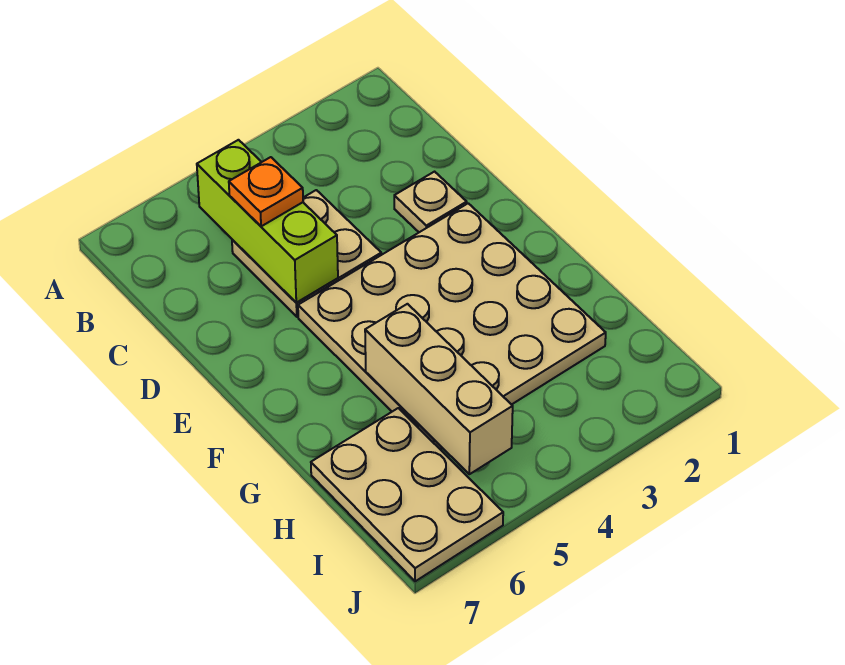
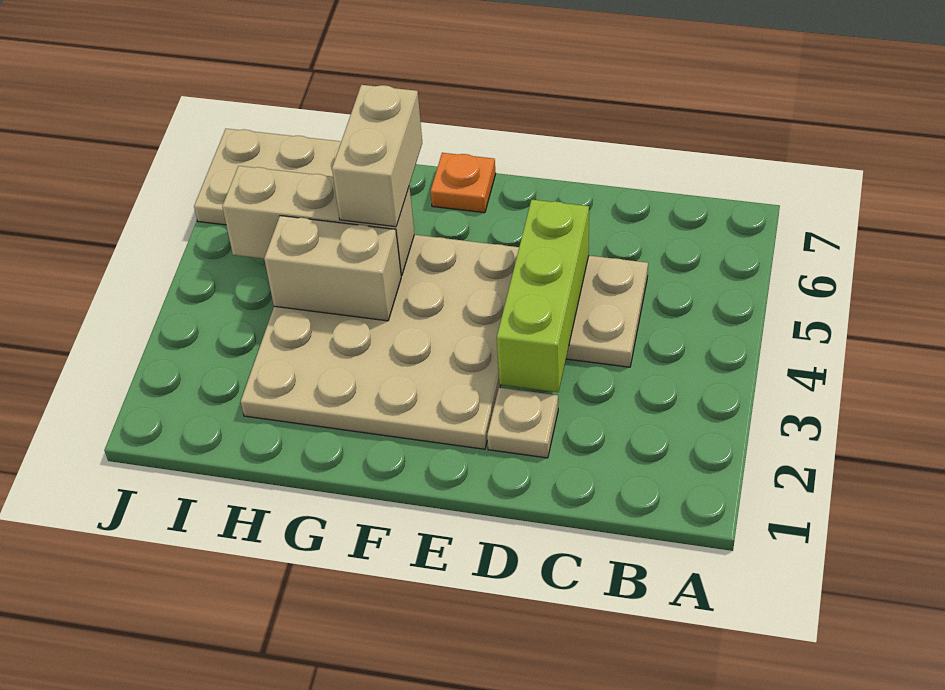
lime 1x3 brick [197,140,338,303] -> lime 1x3 brick turned to [497,200,589,392]
orange 1x1 plate [229,157,303,226] -> orange 1x1 plate moved to [431,153,496,213]
none -> tan 1x2 brick [264,216,401,321]
none -> tan 1x2 brick [332,85,422,227]

